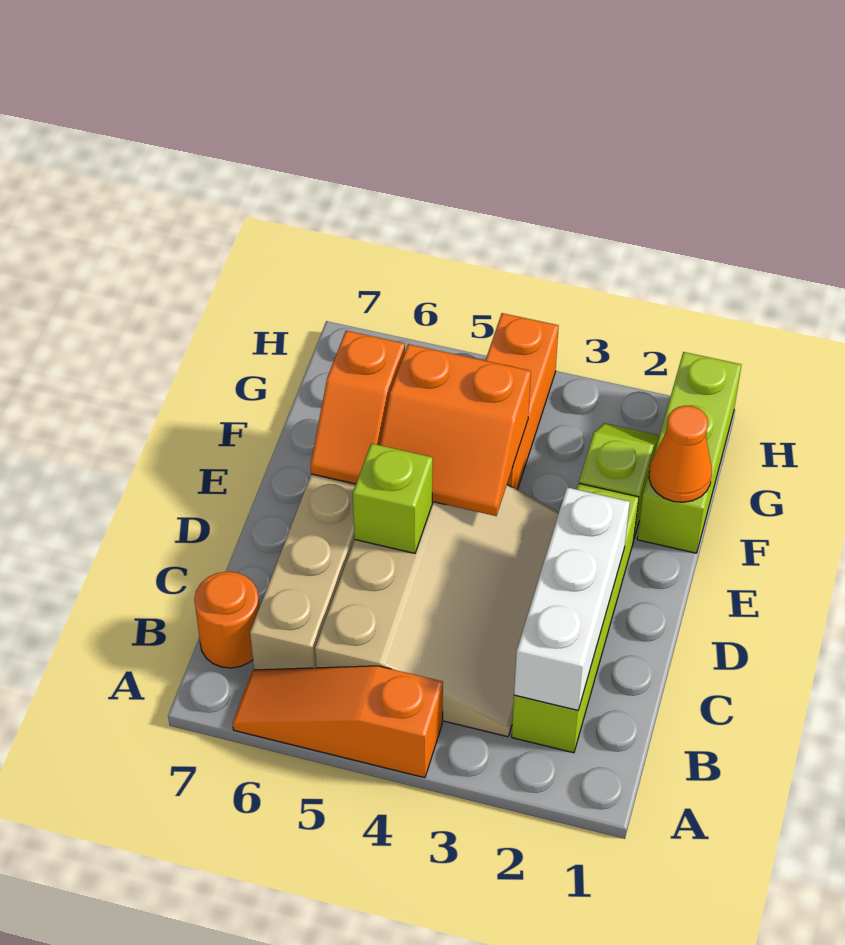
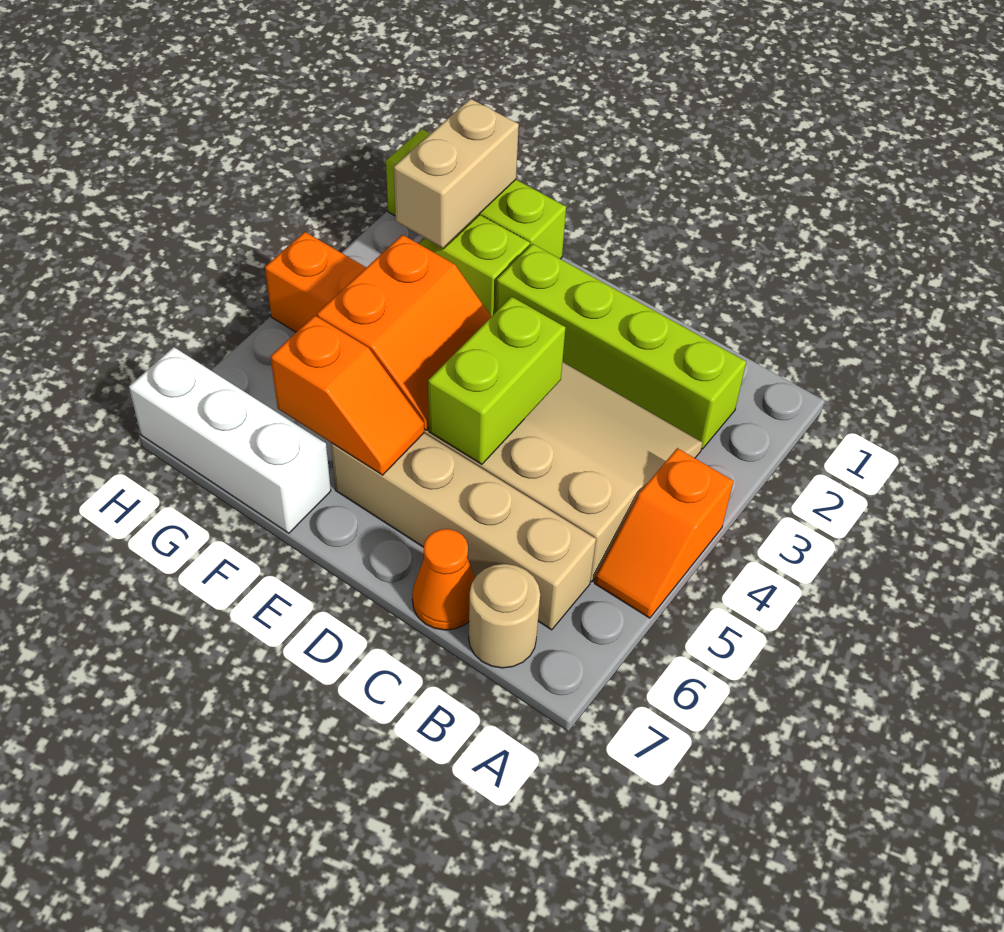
orange 1x3 slope [233,666,443,778] -> orange 1x2 slope [595,448,734,618]
white 1x3 brick [514,488,630,710] -> white 1x3 brick moved to [129,347,331,533]
orange 1x1 round brick [194,572,259,668] -> tan 1x1 round brick [469,564,540,668]
lime 1x1 brick [353,443,433,553] -> lime 1x2 brick [428,297,566,464]
orange 1x1 cone [649,406,712,502] -> orange 1x1 cone moved to [412,529,475,630]
none -> tan 1x2 brick [394,99,519,248]

